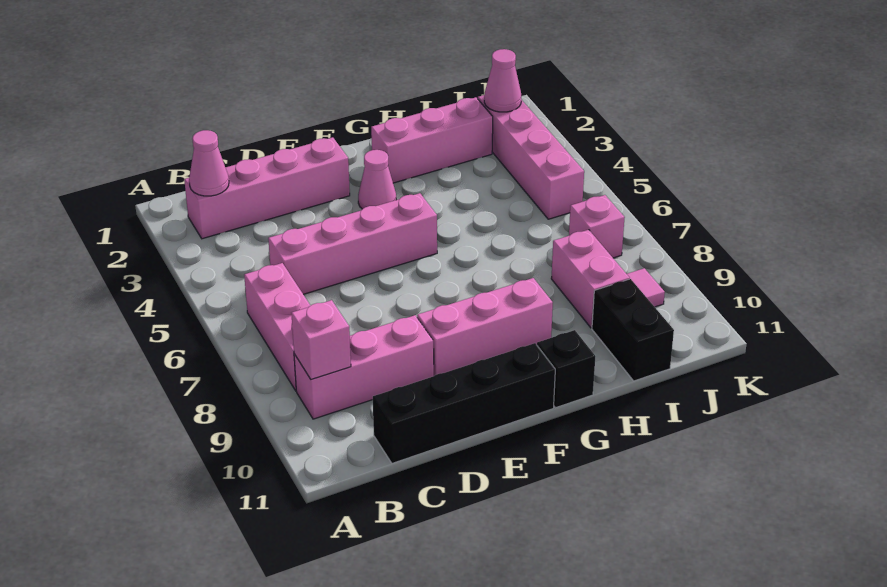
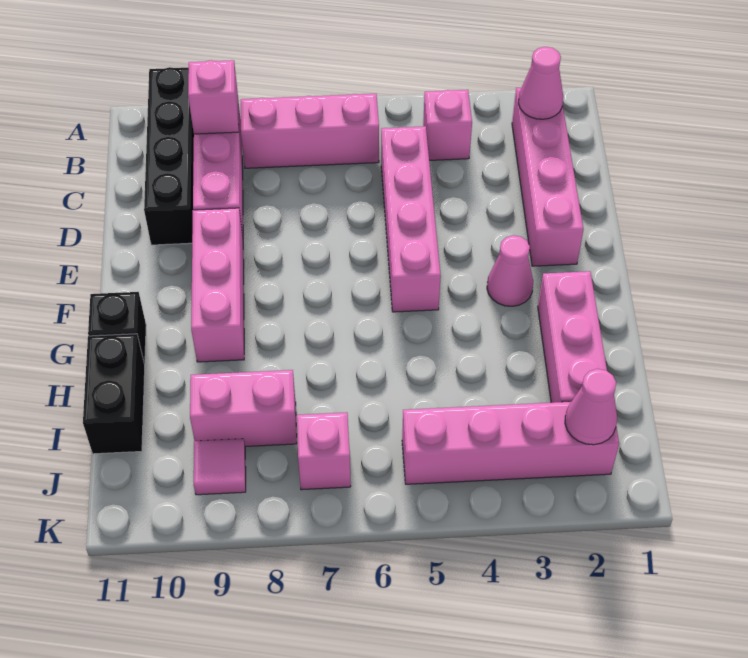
none -> pink 1x1 brick [423,90,472,160]
black 1x4 brick [373,343,555,463] -> black 1x4 brick moved to [144,67,194,245]
black 1x2 brick [592,279,674,381] -> black 1x2 brick turned to [83,334,145,454]

